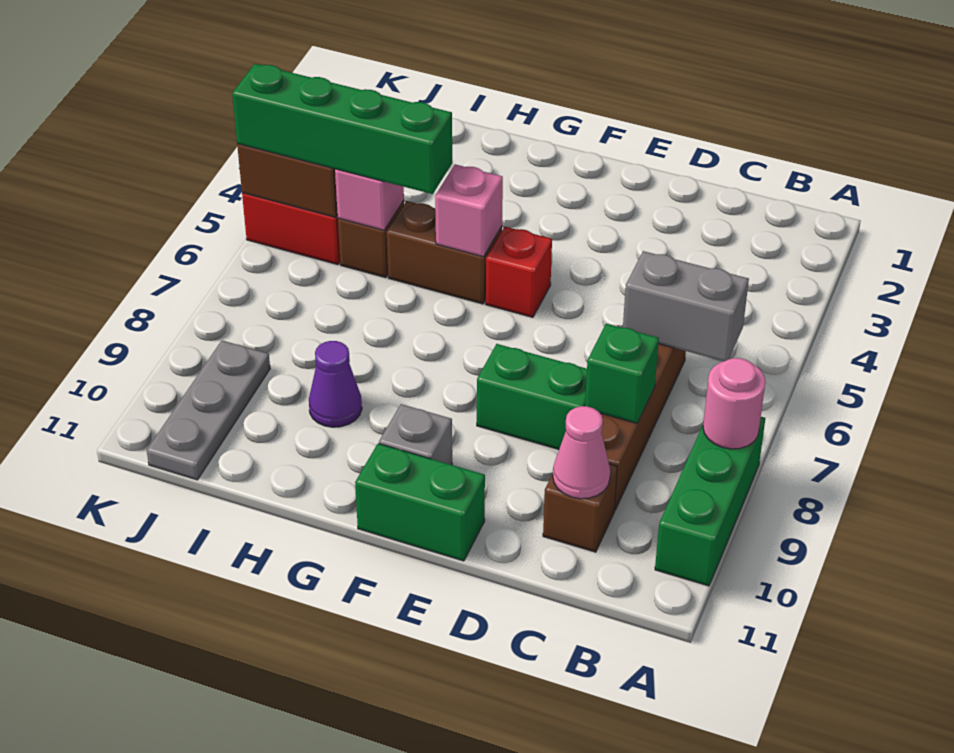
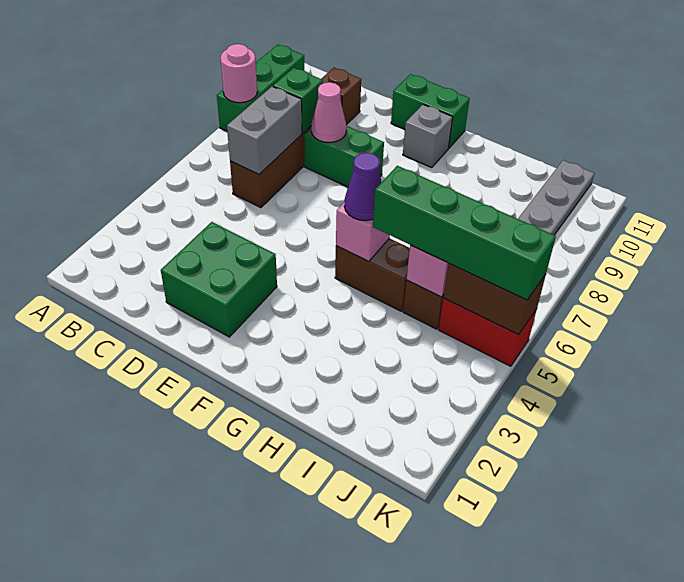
grey 1x2 brick [623,251,749,361] -> grey 1x2 brick turned to [227,87,302,174]
pink 1x1 cone [553,406,610,499] -> pink 1x1 cone moved to [311,82,346,143]
none -> green 2x2 brick [161,222,277,337]
red 1x1 brick [486,227,552,317] -> none
purple 1x1 cone [309,341,362,427] -> purple 1x1 cone moved to [344,153,381,221]

